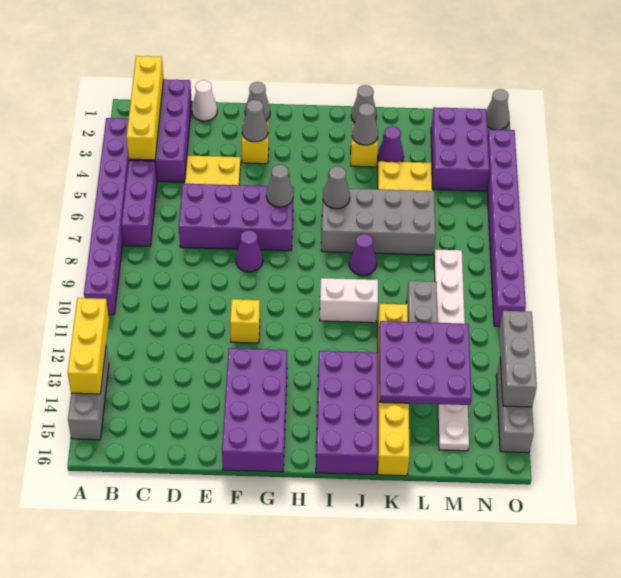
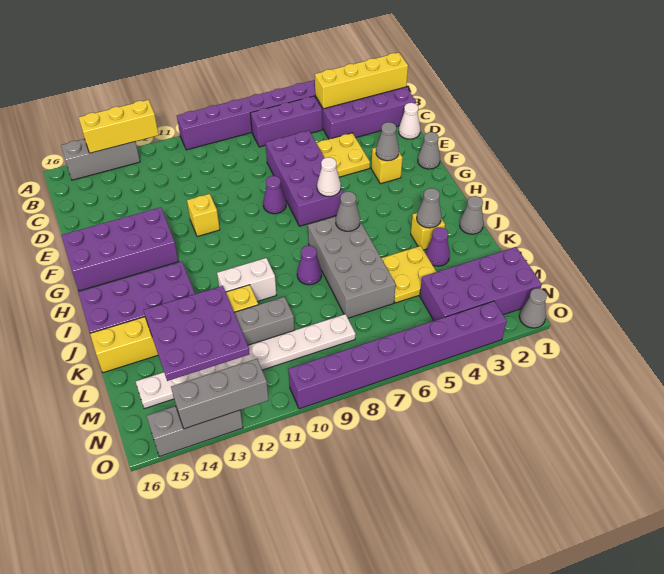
grey 1x1 cone [266,164,293,207] -> white 1x1 cone [317,157,341,197]
white 1x2 brick [320,278,378,323] -> white 1x2 brick turned to [217,258,276,302]
purple 2x3 brick [431,107,489,191] -> purple 2x4 brick [420,247,542,321]

